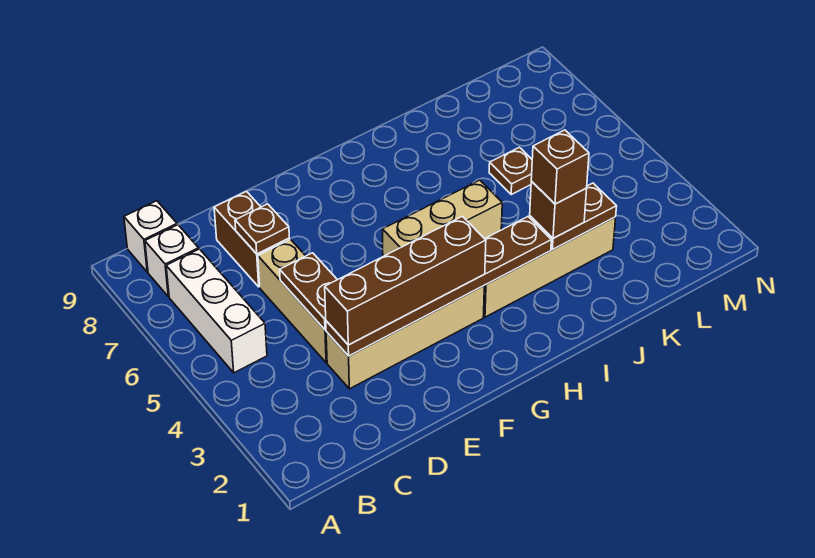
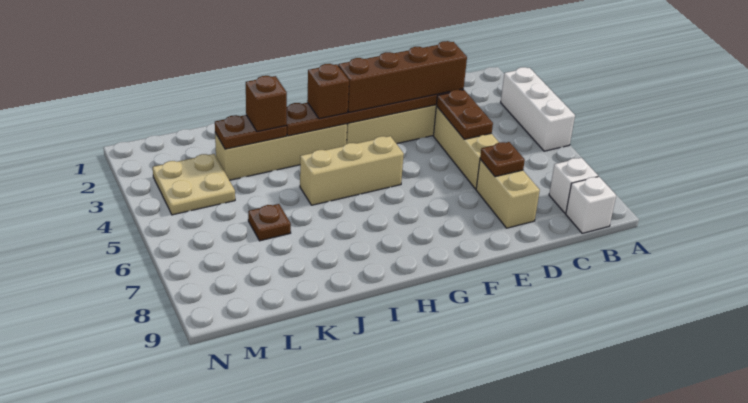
white 1x3 brick [166,249,267,373] -> white 1x3 brick moved to [501,67,575,151]
brown 1x2 brick [214,191,290,287] -> tan 1x2 brick [476,159,540,228]
brown 1x1 brick [531,130,589,204] -> brown 1x1 brick moved to [307,64,349,119]
none -> tan 2x2 plate [153,154,235,215]

